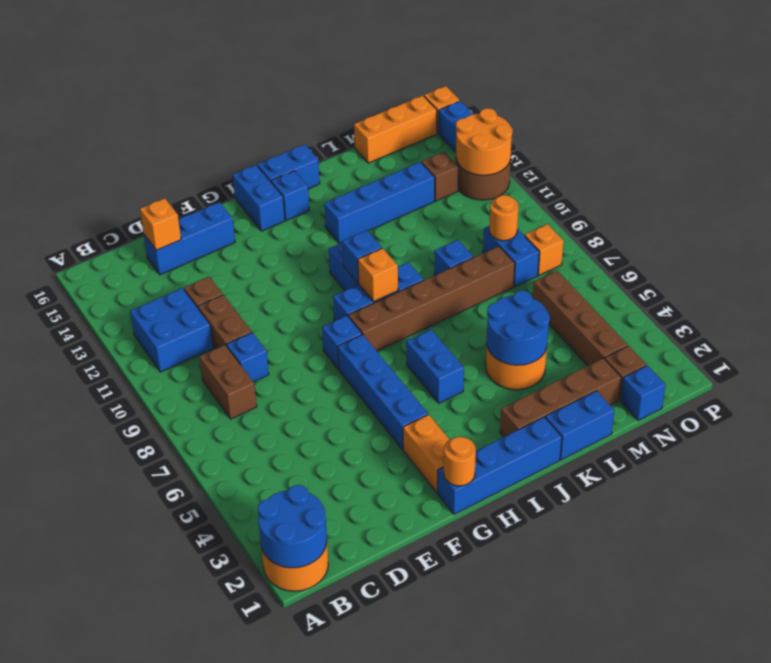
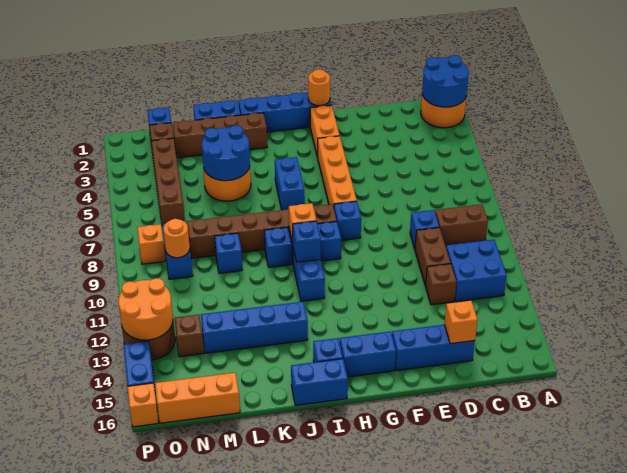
brown 1x2 brick [199,345,257,419] -> brown 1x2 brick turned to [435,204,488,246]
blue 1x4 brick [338,335,428,450] -> orange 1x4 brick [318,136,357,207]
blue 1x2 brick [233,165,285,231] -> blue 1x2 brick turned to [340,331,396,377]

